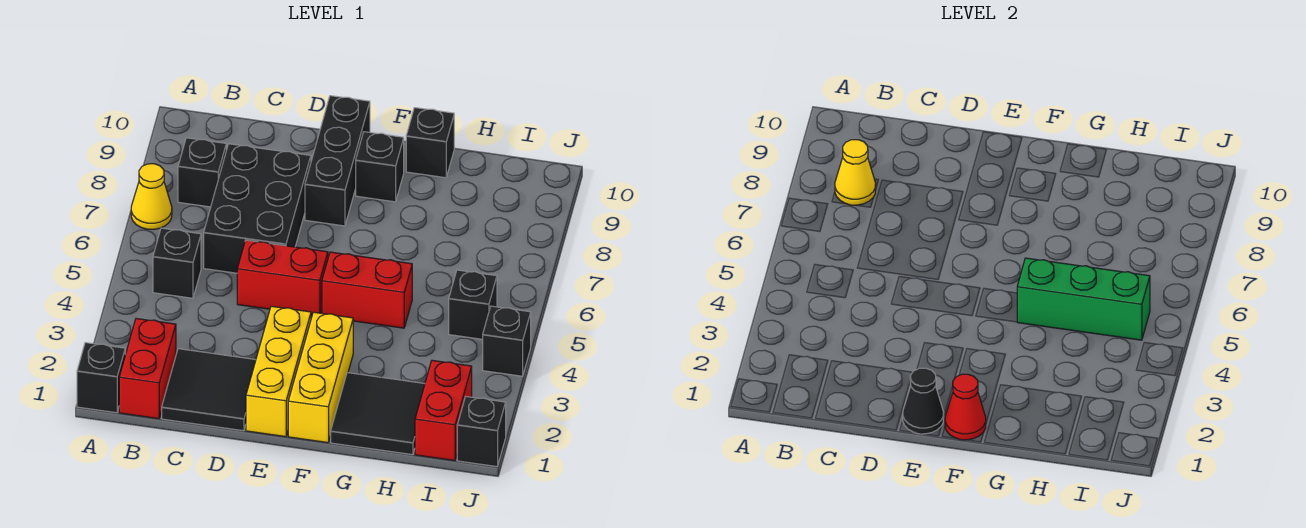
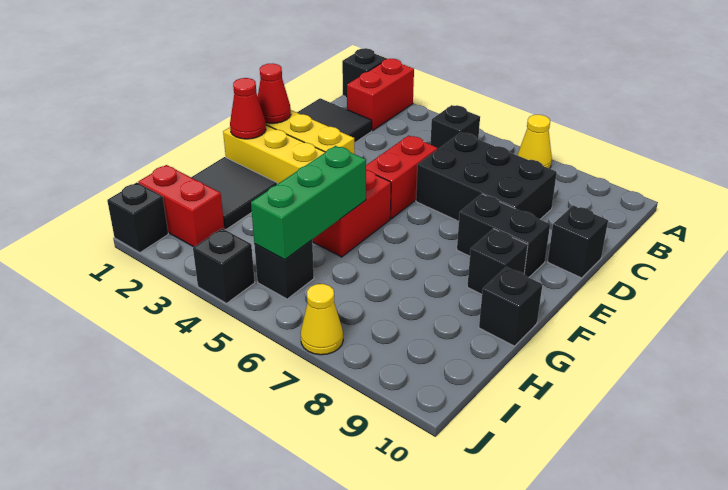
red 1x2 brick [119,319,176,419] -> red 1x2 brick turned to [347,59,414,131]
black 1x1 brick [178,138,226,207] -> black 1x1 brick moved to [548,205,608,278]
yellow 1x1 cone [835,140,876,205] -> yellow 1x1 cone moved to [301,284,343,355]
black 1x1 cone [903,368,944,434] -> red 1x1 cone [258,64,291,123]
black 1x3 brick [305,96,370,226] -> black 1x2 brick [457,194,550,277]

